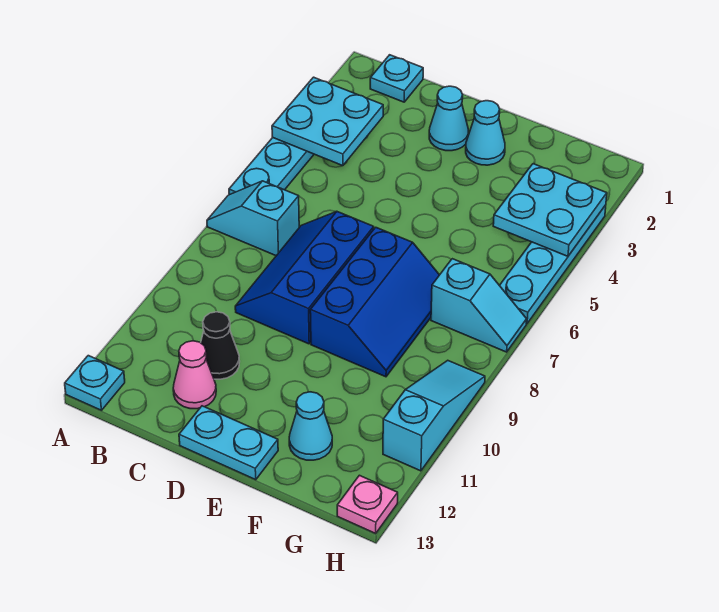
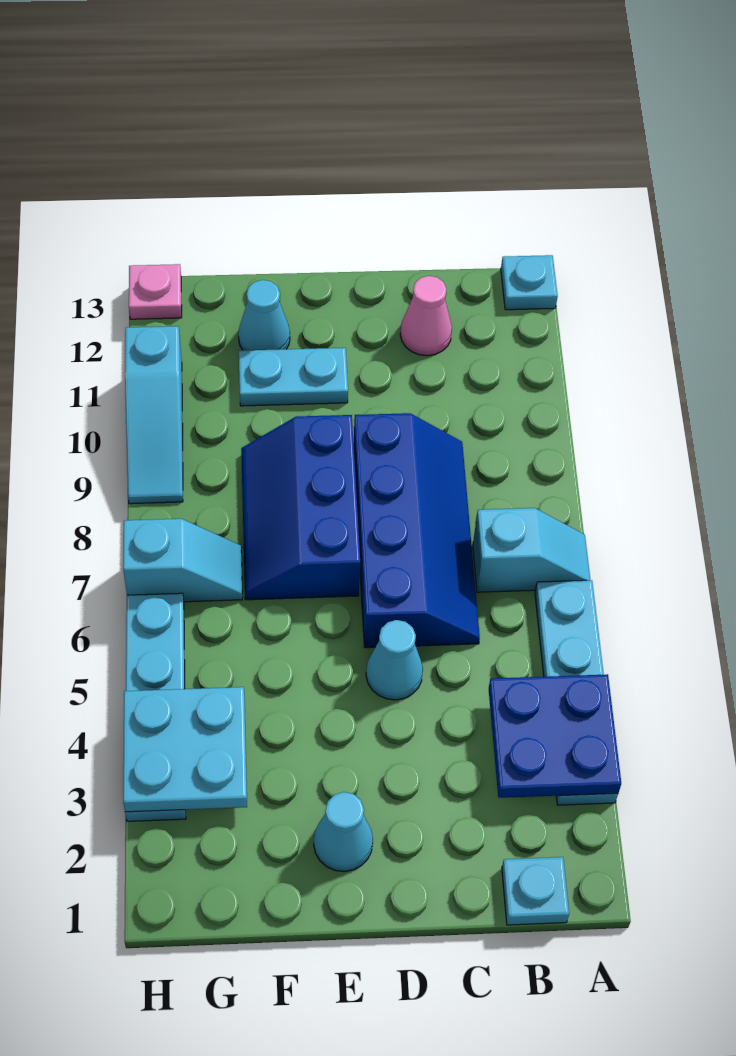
cyan 2x2 plate [272,77,383,166] -> blue 2x2 plate [489,674,621,798]
blue 2x3 slope [235,211,374,344] -> blue 2x4 slope [354,413,480,648]
black 1x1 cone [201,312,240,379] -> none
cyan 1x1 cone [429,86,468,151] -> cyan 1x1 cone moved to [366,620,423,700]
cyan 1x2 plate [179,406,278,480] -> cyan 1x2 plate moved to [239,348,348,406]
cyan 1x2 slope [431,259,527,352] -> cyan 1x2 slope turned to [123,519,242,602]

